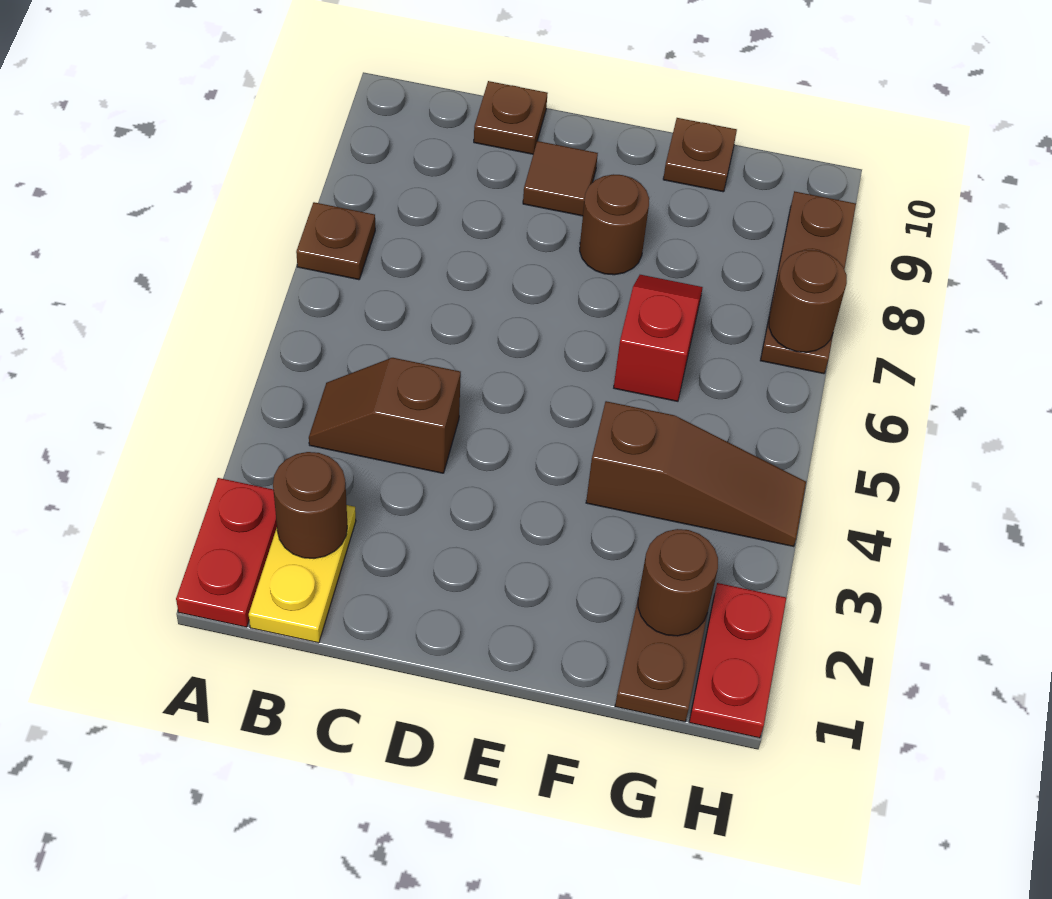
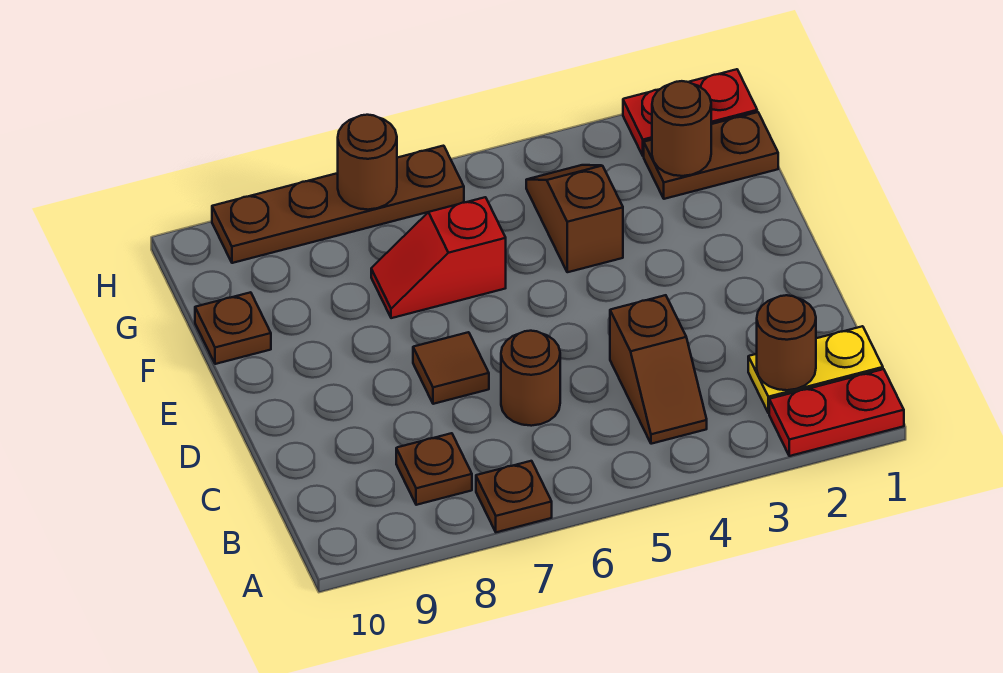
brown 1x1 plate [474,81,548,154] -> brown 1x1 plate moved to [396,433,472,505]
brown 1x1 tile [523,141,598,216] -> brown 1x1 tile moved to [413,332,489,404]
brown 1x1 round brick [580,174,649,275] -> brown 1x1 round brick moved to [501,331,560,426]
brown 1x3 slope [586,401,806,547] -> brown 1x2 slope [526,165,623,272]
brown 1x3 plate [760,191,856,374] -> brown 1x4 plate [212,146,464,263]

